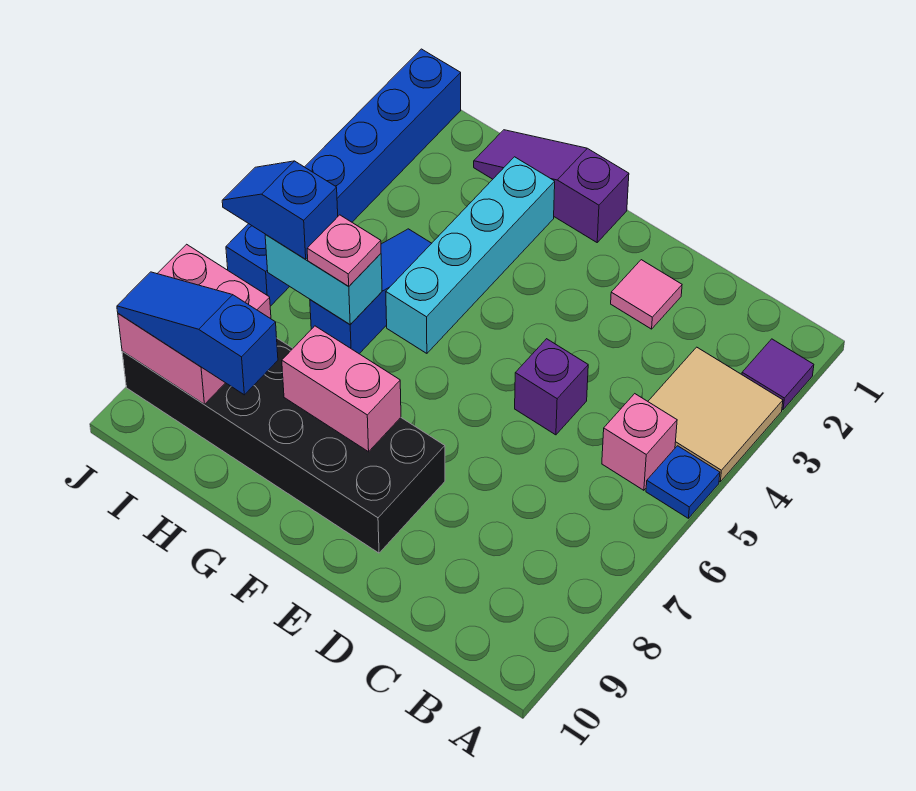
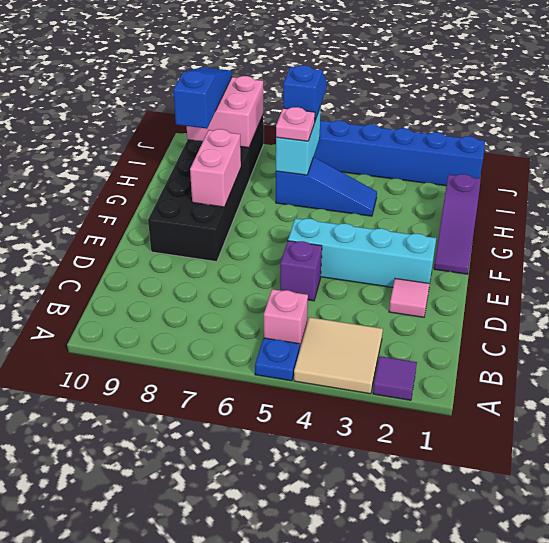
purple 1x3 slope [474,130,629,242] -> purple 1x3 slope turned to [434,174,481,274]
cyan 1x4 brick [386,157,555,353] -> cyan 1x4 brick moved to [288,218,436,287]

